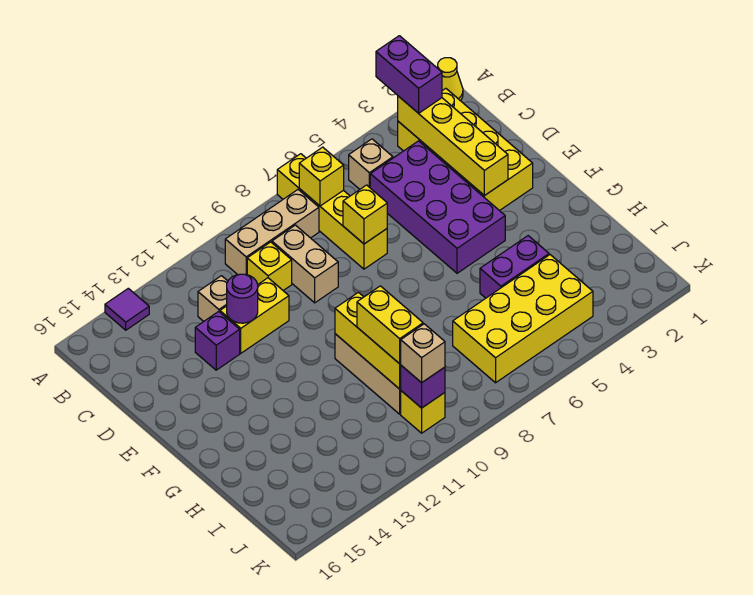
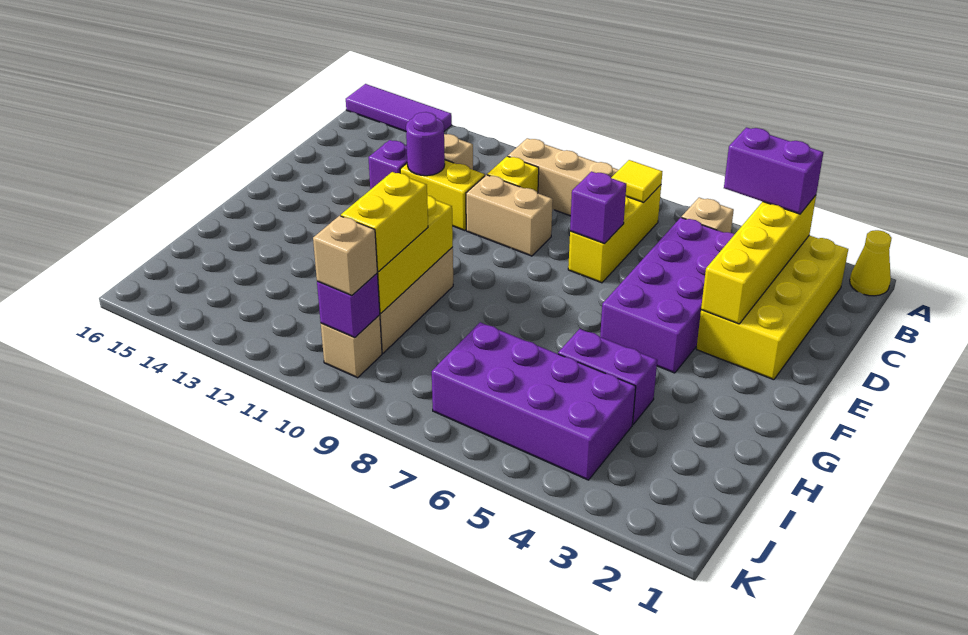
purple 1x2 brick [376,36,442,113] -> purple 1x2 brick turned to [724,127,823,214]
yellow 1x4 brick [277,154,387,269] -> yellow 1x3 brick [568,185,661,283]
purple 1x1 tile [105,288,149,330] -> purple 1x3 tile [346,84,452,131]
yellow 1x1 brick [299,147,344,206] -> yellow 1x1 tile [611,160,662,202]
tan 1x2 brick [272,225,338,303] -> tan 1x2 brick turned to [466,175,553,256]
yellow 1x1 brick [343,185,387,244] -> purple 1x1 brick [570,171,626,244]
yellow 2x4 brick [453,255,593,383] -> purple 2x4 brick [432,322,636,480]
yellow 1x1 brick [401,391,445,433] -> tan 1x1 brick [321,315,382,378]

